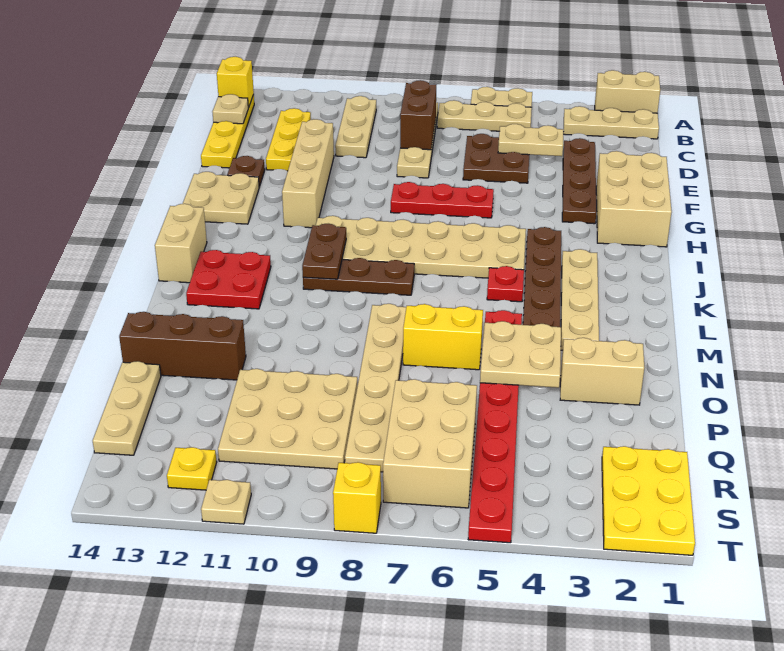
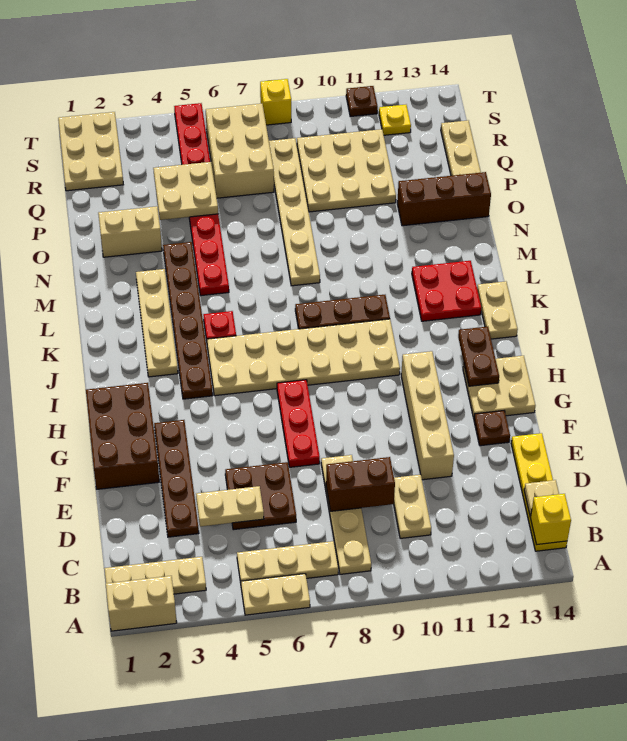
tan 1x3 plate [335,96,376,158] -> tan 1x2 plate [394,475,431,539]
brown 1x2 brick [400,80,436,150] -> brown 1x2 brick turned to [326,457,395,511]
yellow 1x3 plate [266,108,311,171] -> none
tan 2x3 brick [596,151,672,247] -> brown 2x3 brick [86,383,159,489]
red 1x3 plate [391,182,494,218] -> red 1x3 plate turned to [277,380,320,467]
brown 1x2 plate [302,224,346,279] -> brown 1x2 plate moved to [458,327,499,386]
tan 1x2 brick [155,204,207,283] -> tan 1x2 plate [477,281,518,339]
tan 2x2 plate [480,321,561,388] -> tan 2x2 plate moved to [153,162,218,220]
yellow 1x2 brick [403,304,483,370] -> none
yellow 2x3 plate [602,446,695,555] -> tan 2x3 plate [58,112,123,191]
tan 1x1 plate [201,480,251,524] -> brown 1x1 plate [346,86,378,117]

